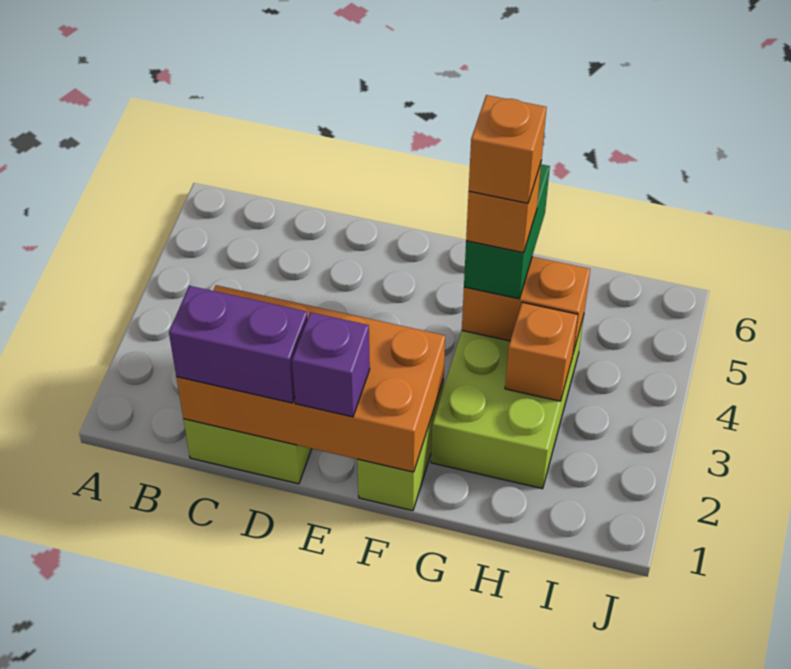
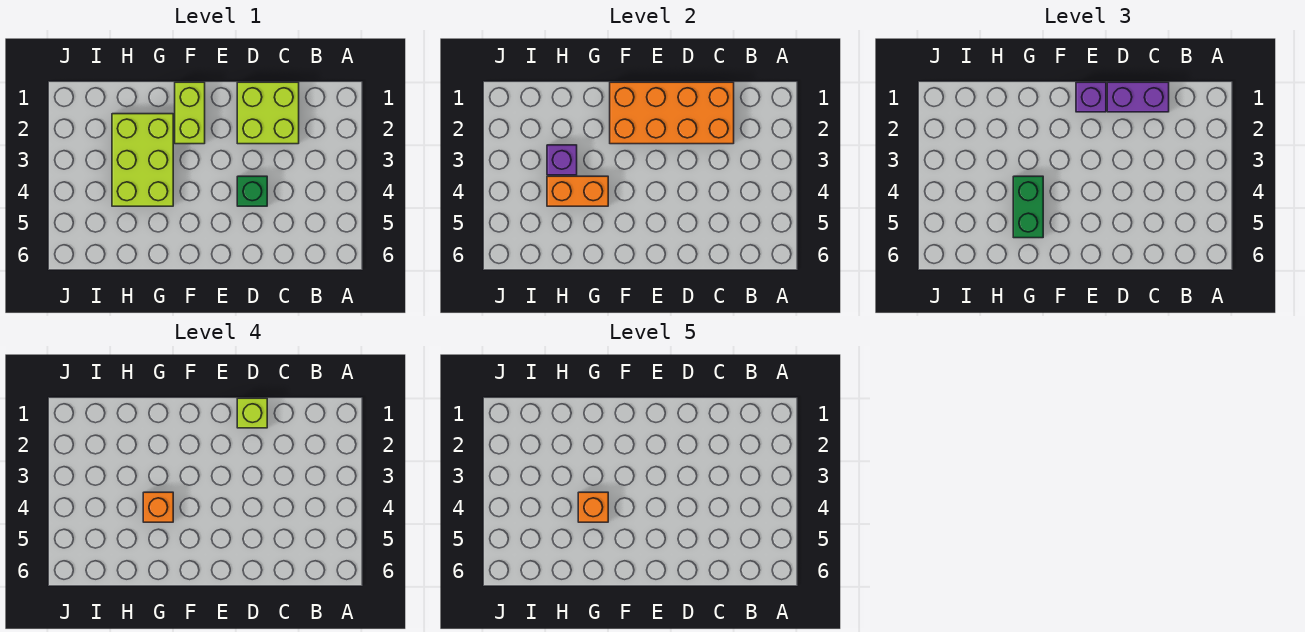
none -> lime 1x1 brick [237,398,267,428]
none -> green 1x1 brick [237,176,267,206]
orange 1x1 brick [505,302,578,401] -> purple 1x1 brick [547,145,577,175]

